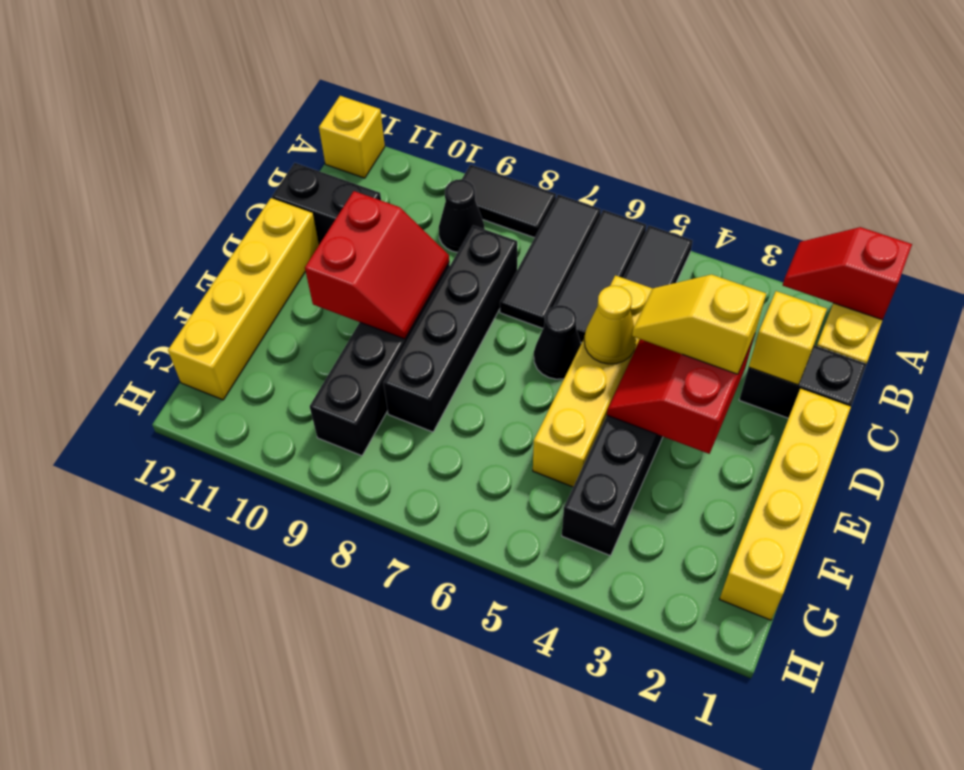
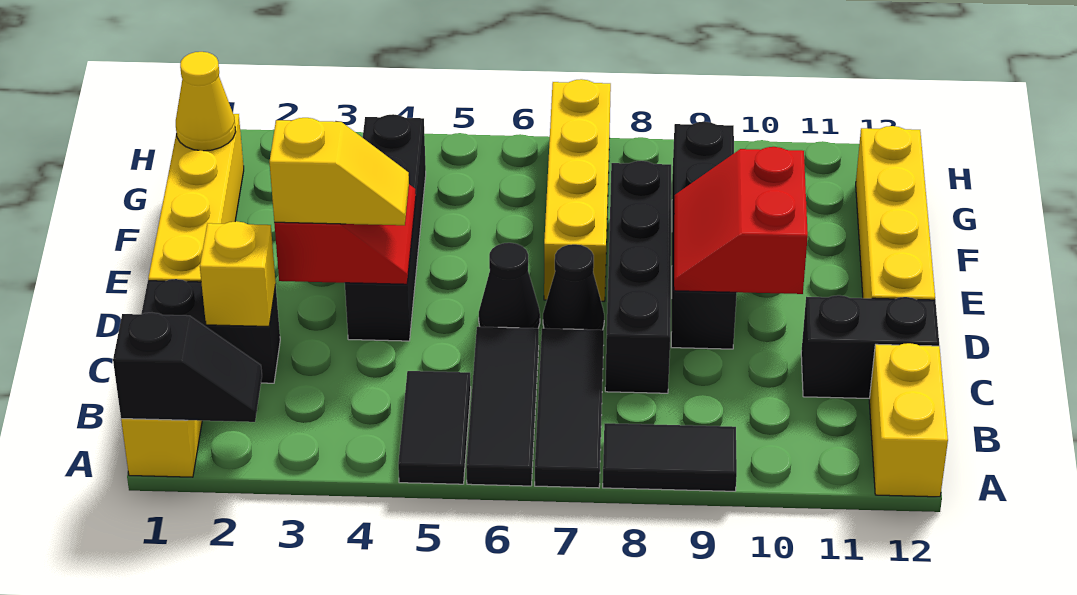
red 1x2 slope [783,227,912,320] -> black 1x2 slope [113,313,262,422]
yellow 1x1 brick [319,96,385,178] -> yellow 1x2 brick [869,343,948,497]
black 1x1 cone [439,179,485,252] -> black 1x1 cone moved to [543,244,604,330]
yellow 1x4 brick [533,275,652,487] -> yellow 1x4 brick moved to [544,79,611,301]
yellow 1x1 cone [584,286,636,364] -> yellow 1x1 cone moved to [176,52,236,151]

